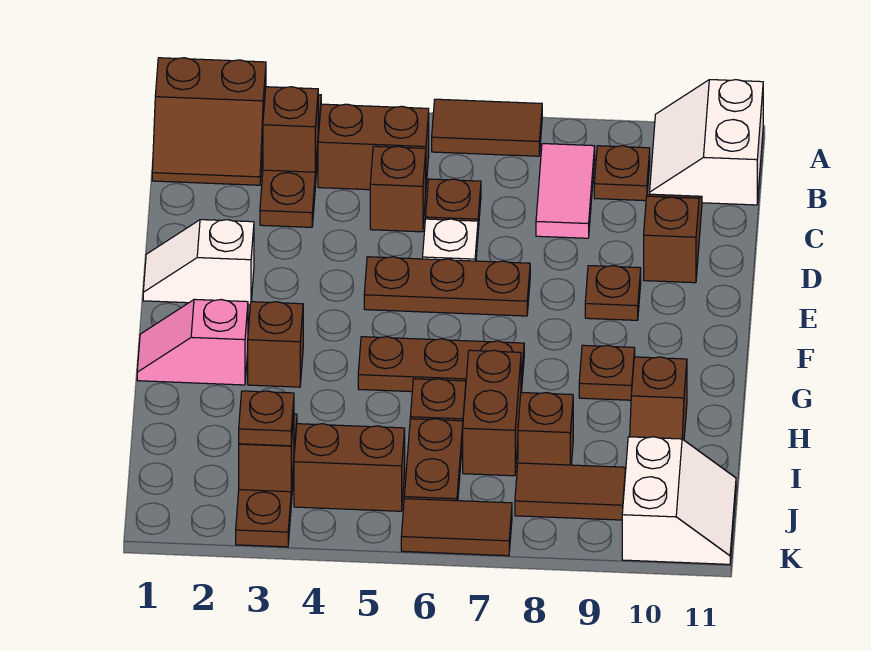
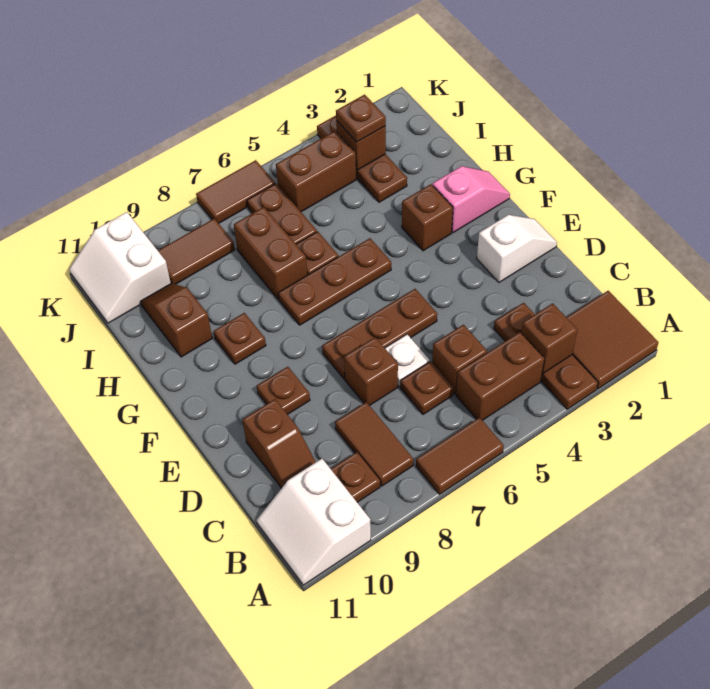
brown 2x2 slope [152,58,266,185] -> brown 2x2 tile [566,291,658,389]
white 2x2 slope [650,80,763,205] -> white 2x2 slope turned to [257,459,371,585]
pink 1x2 tile [536,144,595,238] -> brown 1x2 tile [335,402,413,486]
brown 1x1 brick [518,392,573,465] -> brown 1x1 brick moved to [344,337,398,406]

